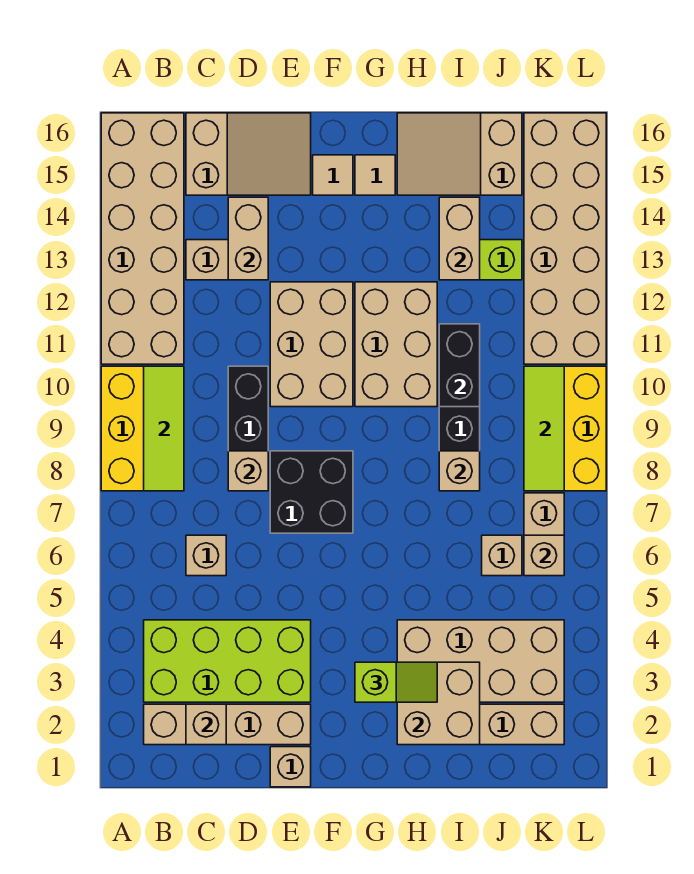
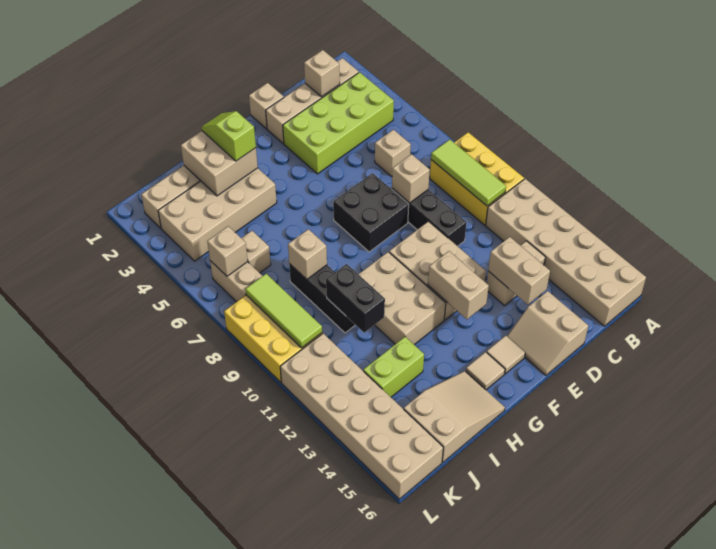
tan 2x3 slope [186,113,311,195] -> tan 2x2 slope [507,291,588,375]
lime 1x2 slope [355,662,437,702] -> lime 1x2 slope turned to [202,111,256,161]
tan 1x2 brick [439,197,480,280] -> tan 1x2 brick moved to [428,251,489,319]

